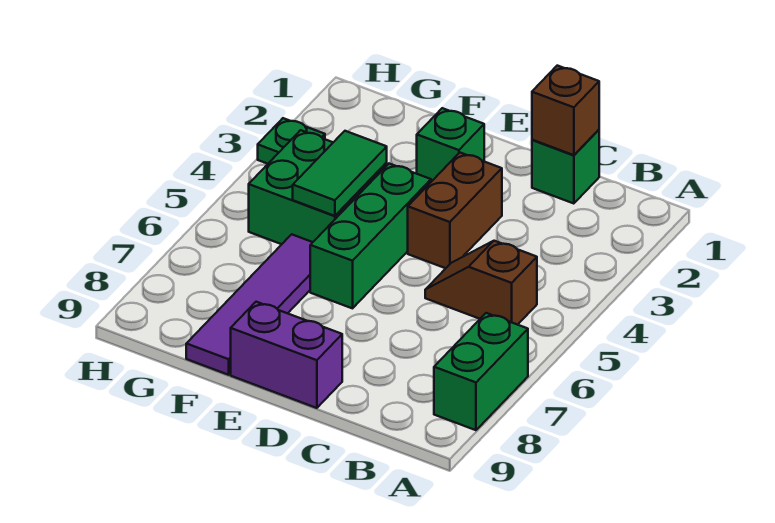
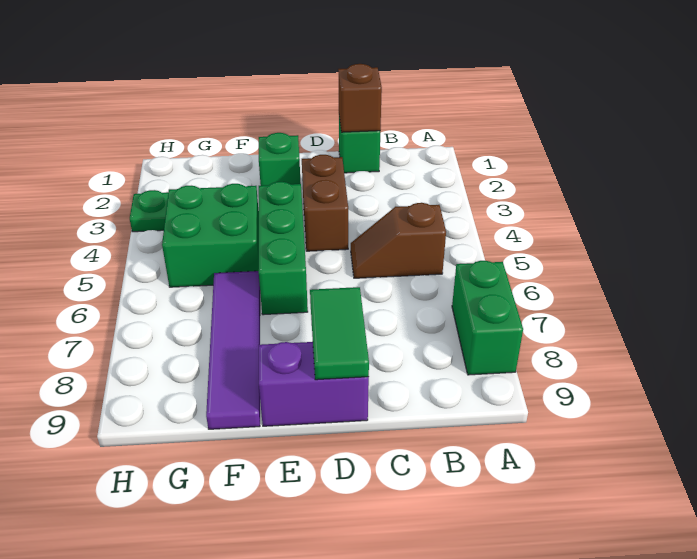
green 1x2 tile [293,131,387,216] -> green 1x2 tile moved to [310,287,369,380]

